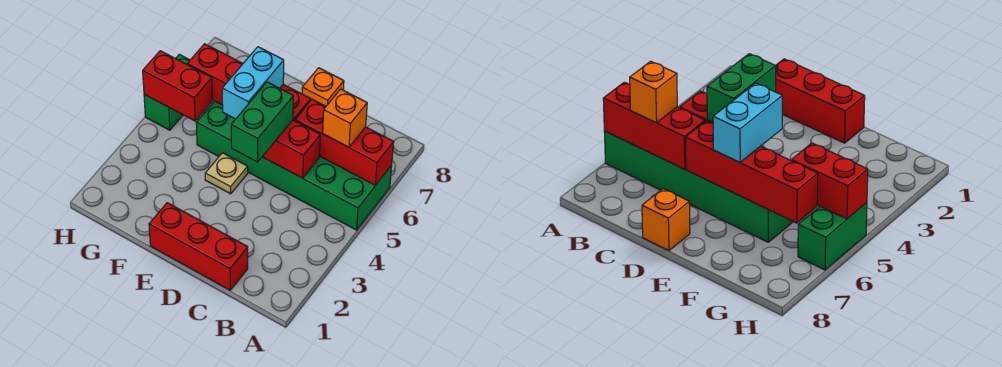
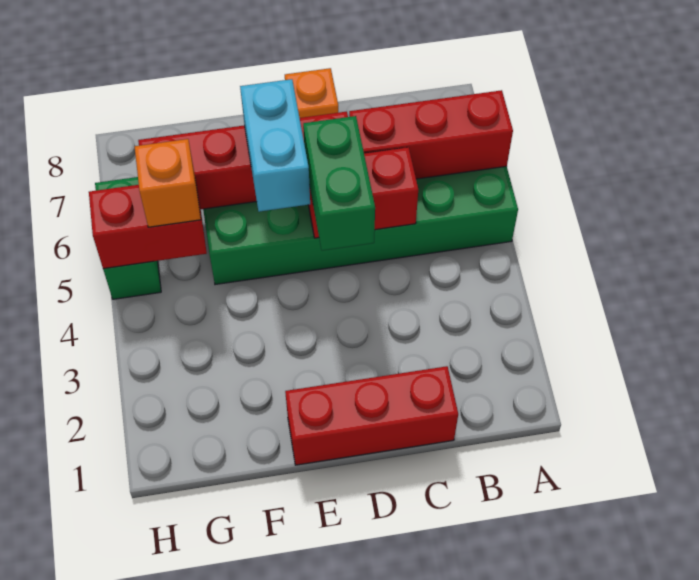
orange 1x1 brick [323,89,367,147] -> orange 1x1 brick moved to [134,139,201,227]
tan 1x1 plate [205,153,248,194] -> none

